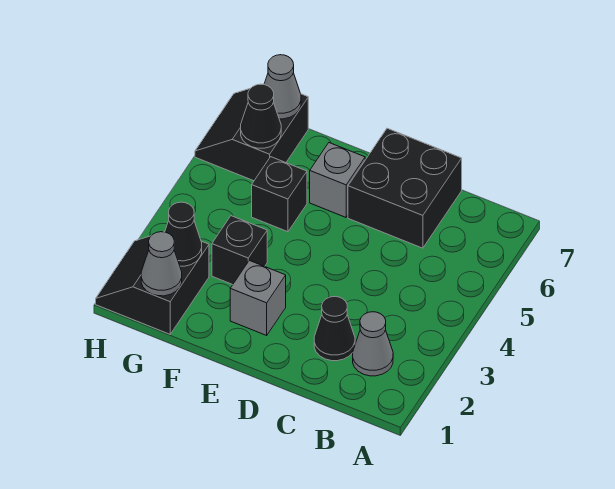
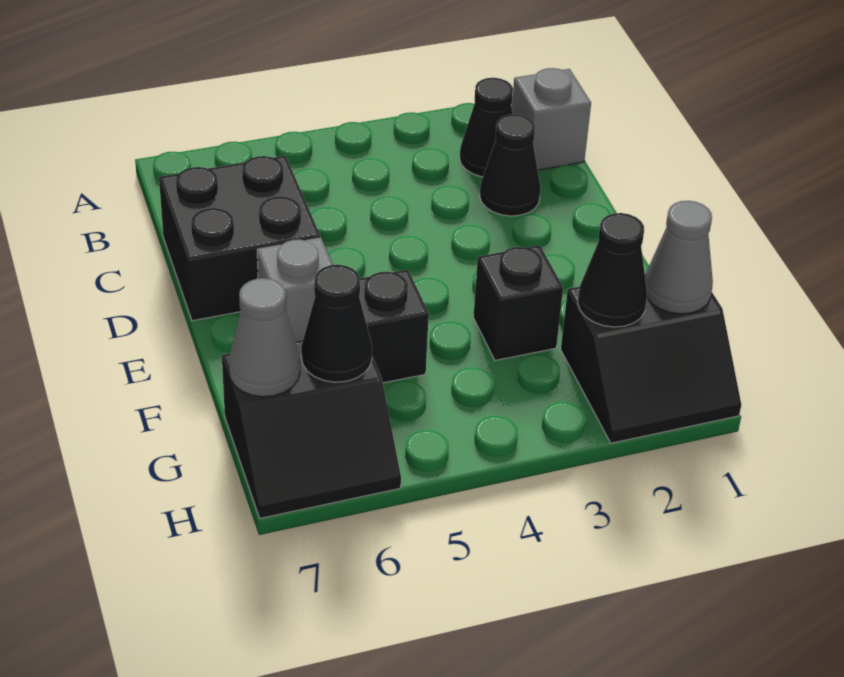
grey 1x1 cone [353,312,393,376] -> black 1x1 cone [460,78,513,177]
grey 1x1 brick [230,260,286,335] -> grey 1x1 brick moved to [512,68,591,170]

